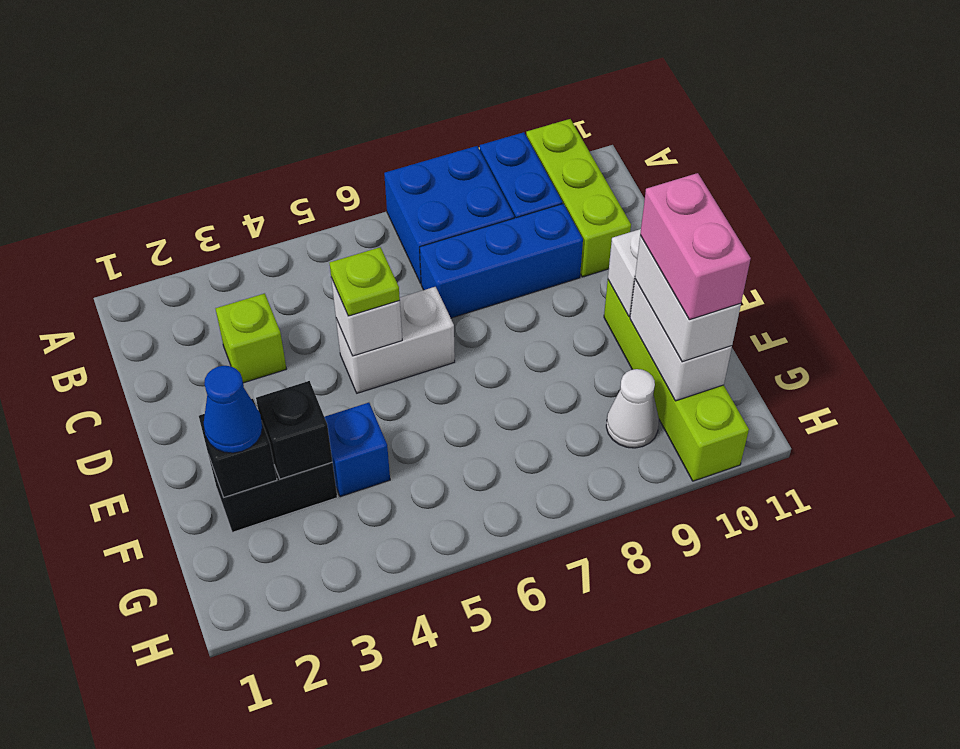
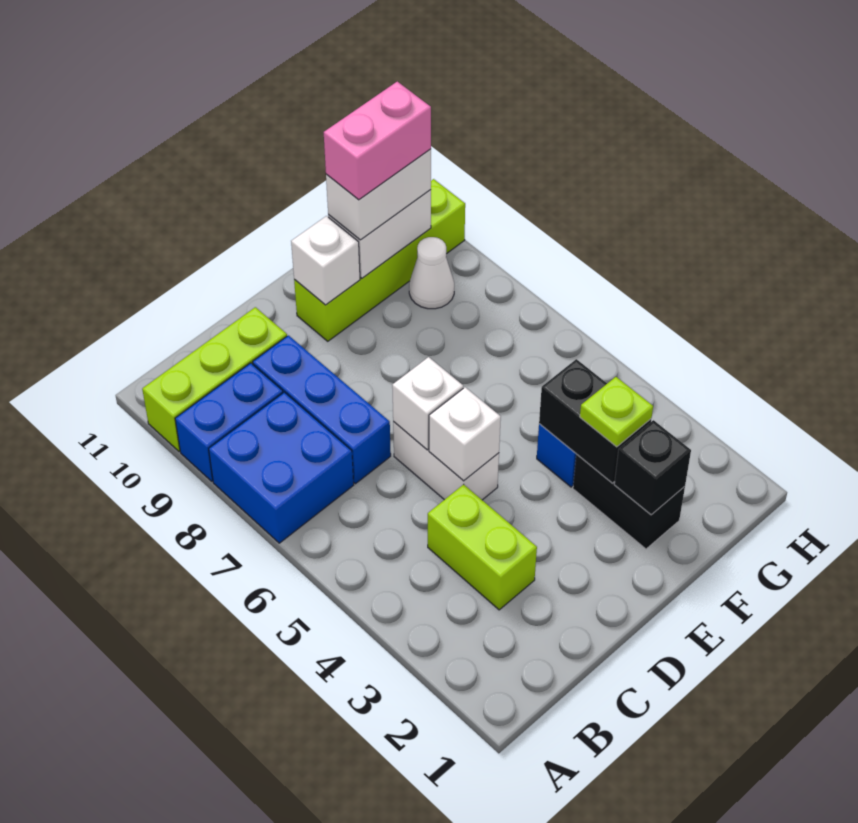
lime 1x1 brick [215,293,286,383] -> lime 1x2 brick [428,484,537,610]
lime 1x1 plate [330,247,400,316] -> lime 1x1 plate moved to [580,377,653,447]
none -> white 1x1 brick [392,357,463,450]
blue 1x1 cone [204,366,263,453] -> none
black 1x1 brick [256,381,332,479] -> black 1x2 brick [539,359,651,483]

